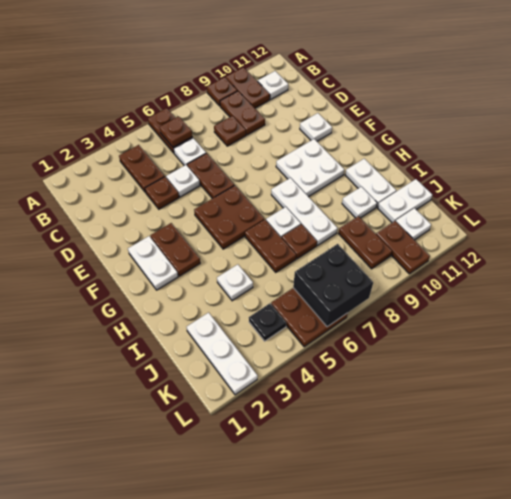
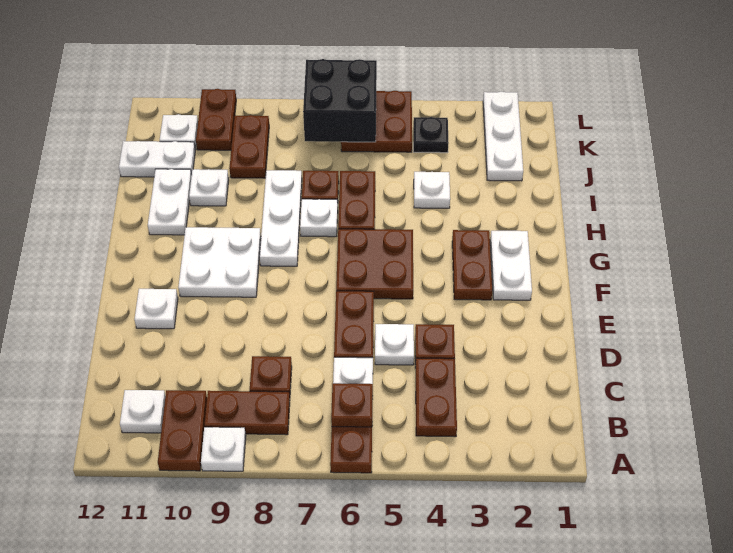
brown 1x1 plate [207,77,237,106] -> white 1x1 plate [201,427,246,471]
brown 1x2 plate [220,91,265,135] -> brown 1x2 plate turned to [205,391,290,435]

